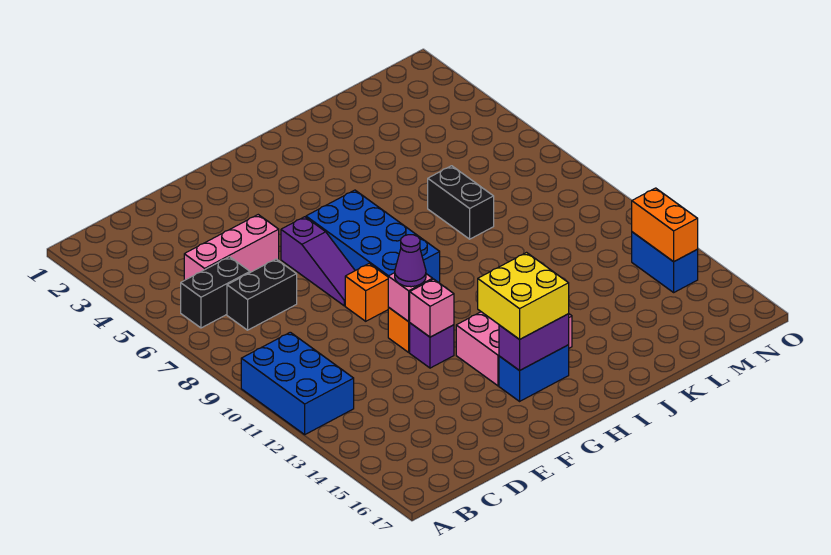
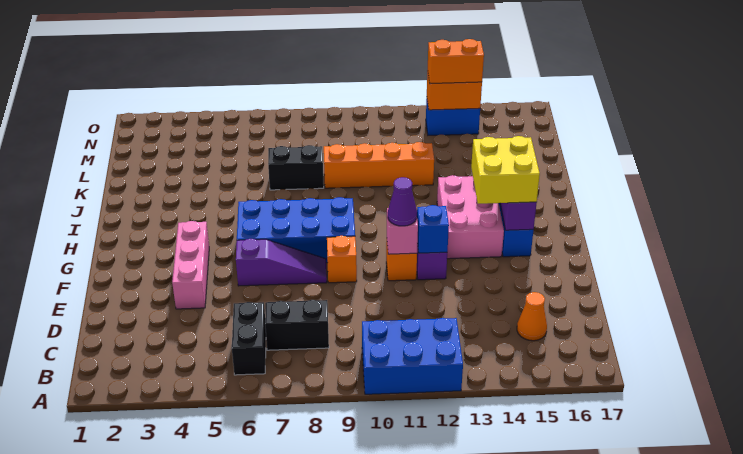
pink 1x3 brick [184,215,279,280] -> pink 1x3 brick moved to [172,221,209,309]
black 1x2 brick [227,259,297,330] -> black 1x2 brick turned to [265,300,329,350]
none -> orange 1x1 cone [517,292,547,341]
pink 1x1 brick [409,279,454,337] -> blue 1x1 brick [417,205,449,253]
none -> orange 1x4 brick [324,142,434,188]
none -> orange 1x2 brick [428,39,484,84]

